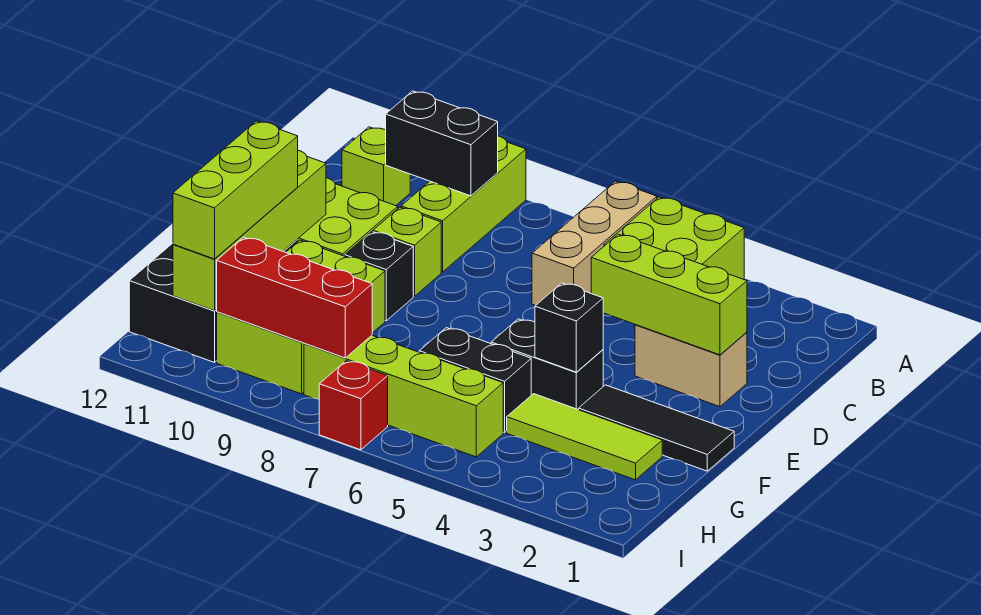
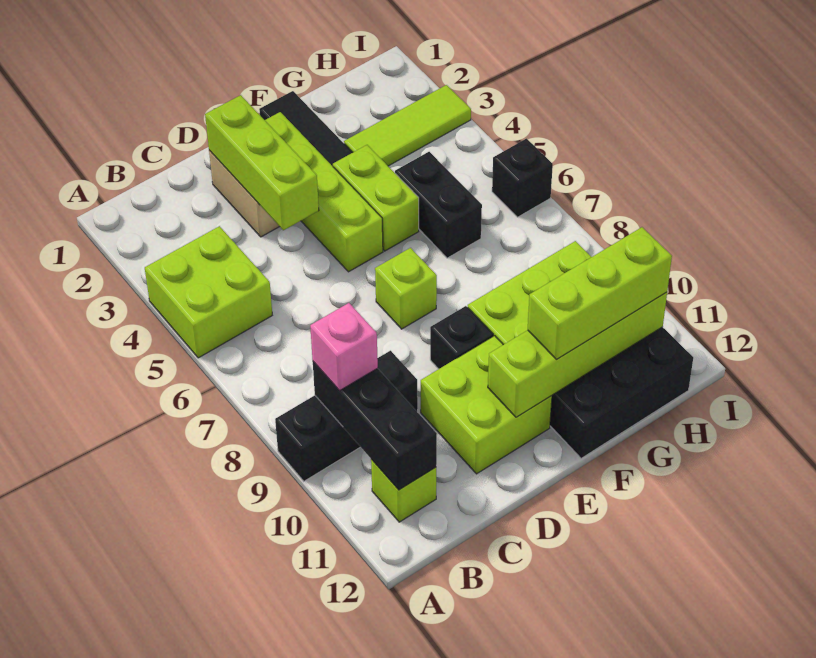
tan 1x3 brick [532,181,657,306] -> none
lime 1x3 brick [401,136,526,272] -> black 1x3 brick [275,351,418,481]
black 1x2 brick [386,91,498,196] -> black 1x3 brick [313,362,437,490]
none -> pink 1x1 brick [310,303,378,391]
lime 1x1 brick [373,207,441,296] -> lime 1x1 brick moved to [375,248,437,329]
black 1x2 brick [491,319,603,410] -> lime 1x2 brick [333,145,419,251]
black 1x1 brick [535,283,603,372] -> black 1x1 brick moved to [492,139,553,217]
lime 1x3 tile [507,394,662,480] -> lime 1x3 tile turned to [344,85,471,166]
lime 1x4 brick [304,336,503,457] -> lime 1x4 brick moved to [265,112,383,272]
red 1x3 brick [217,237,372,358] -> none
red 1x1 brick [319,361,388,450] -> none

